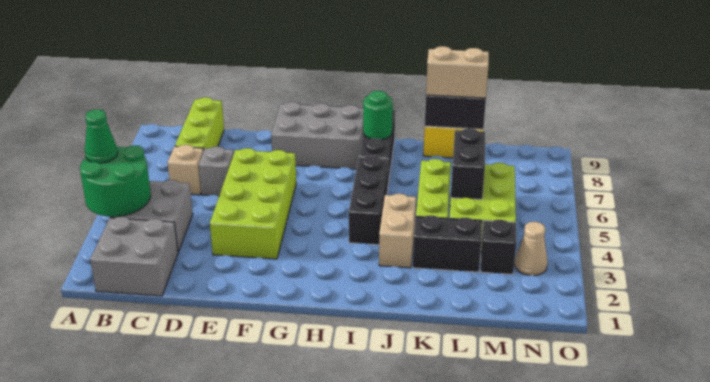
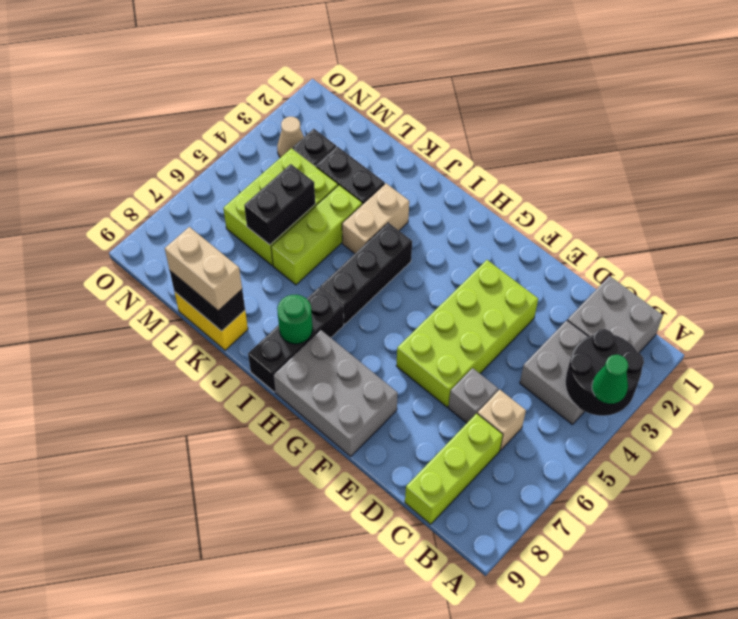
green 2x2 round brick [80,145,151,217] -> black 2x2 round brick [565,329,644,416]

